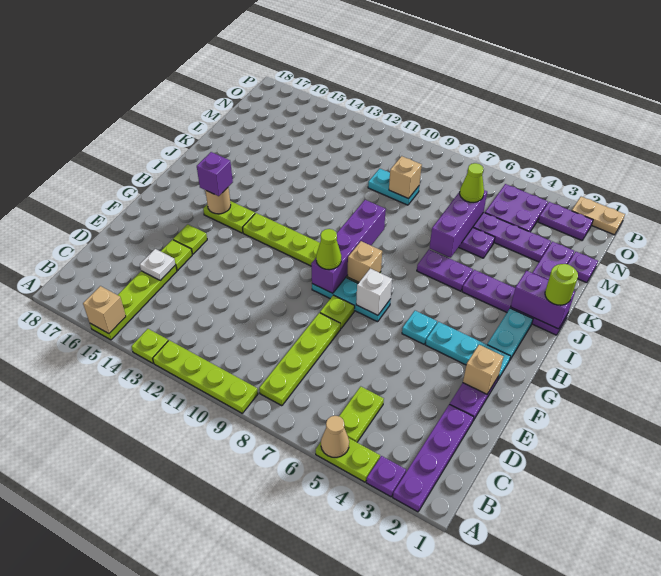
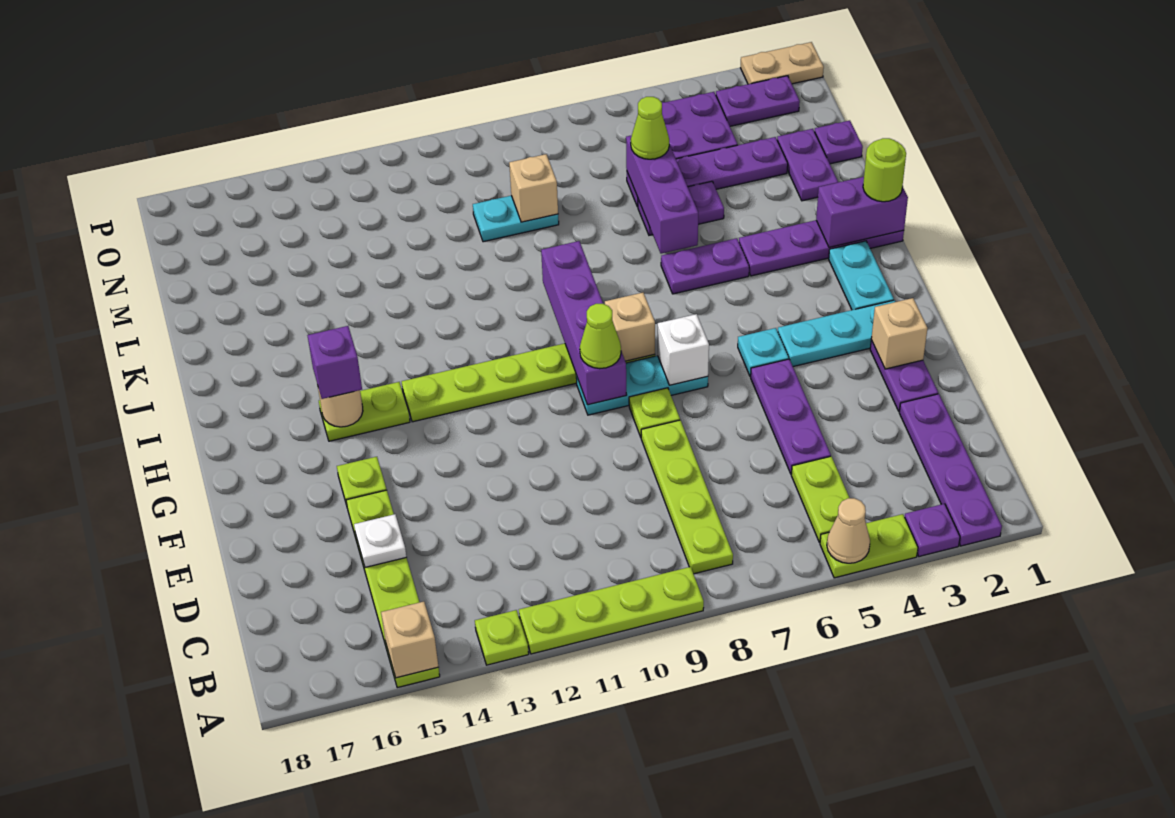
none -> purple 1x3 plate [751,359,831,474]

